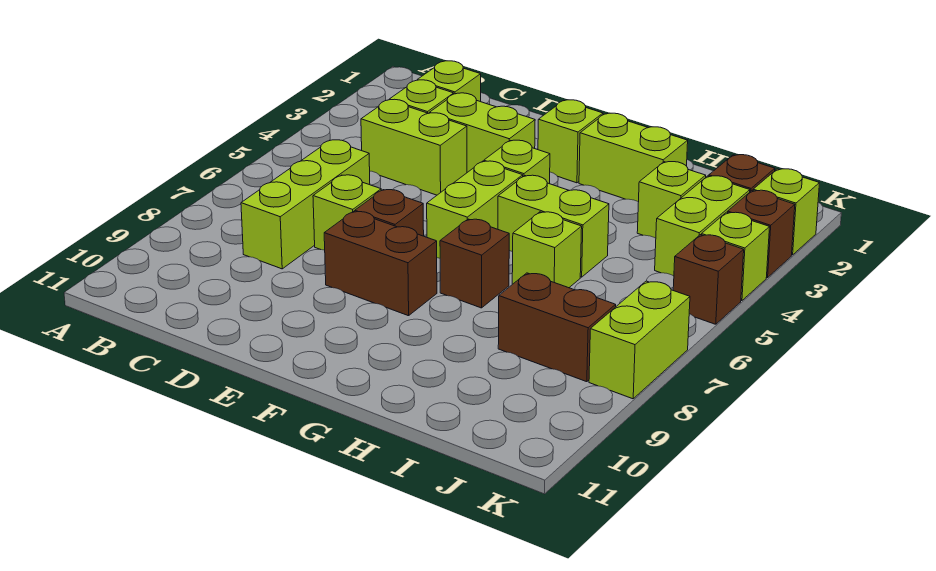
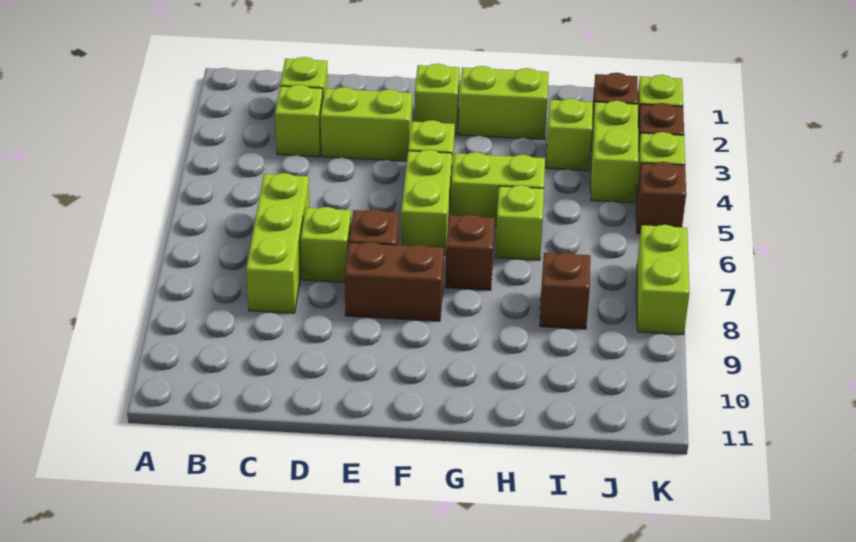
lime 1x2 brick [361,99,467,195] -> none
brown 1x2 brick [498,273,616,382] -> brown 1x1 brick [540,252,590,329]

